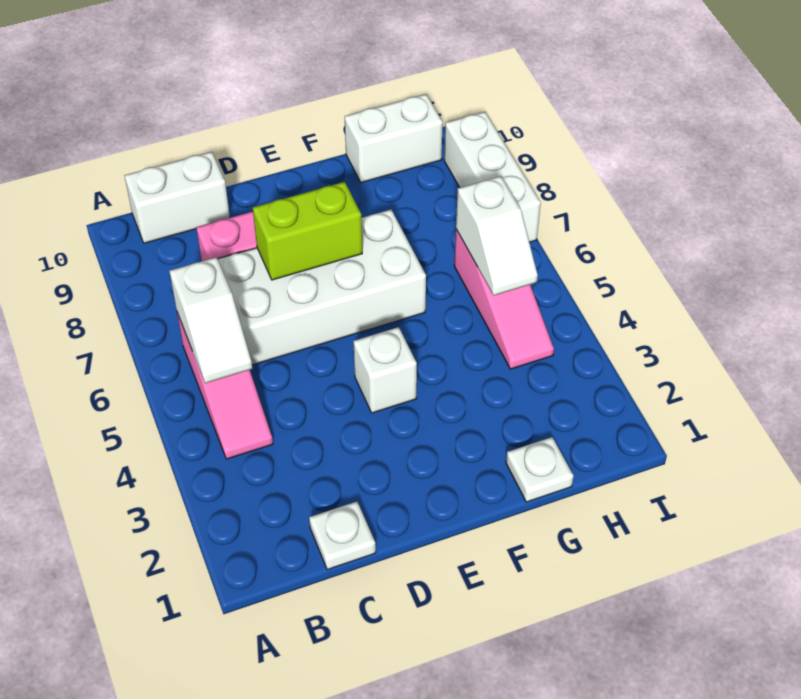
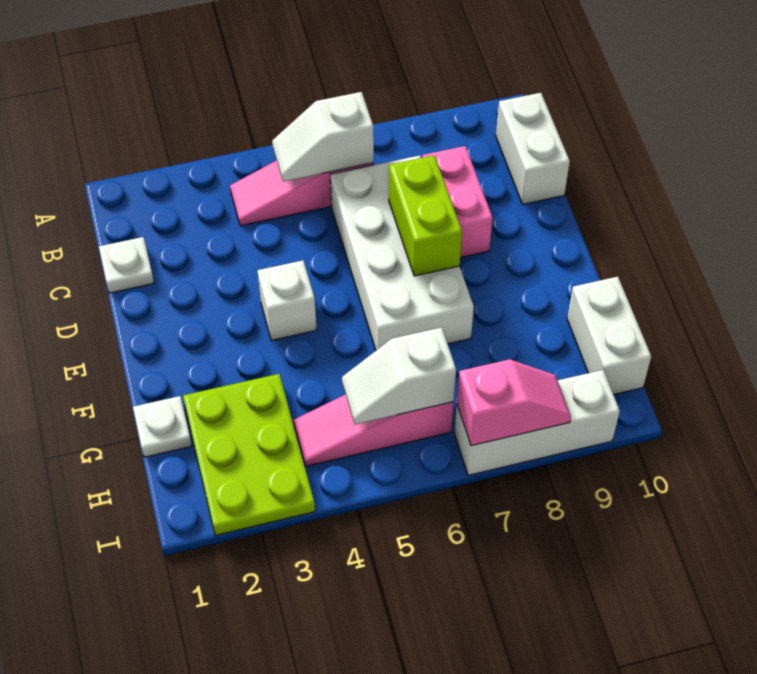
none -> lime 2x3 plate [183,374,315,535]
none -> pink 1x2 slope [457,359,571,446]

